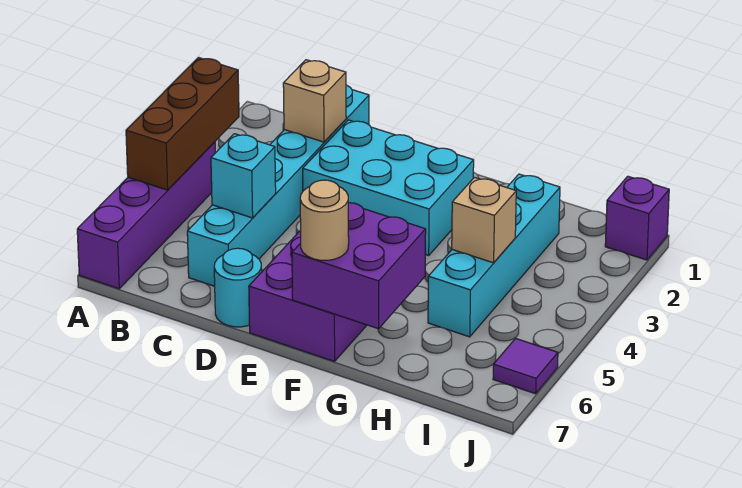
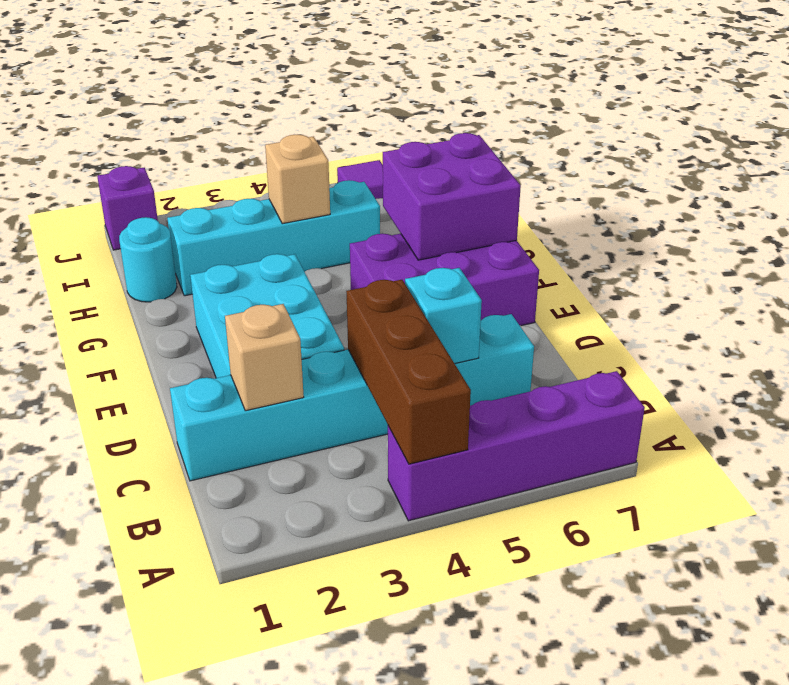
brown 1x3 brick [126,58,239,190] -> brown 1x3 brick turned to [346,280,471,464]
cyan 1x1 round brick [214,248,262,327] -> cyan 1x1 round brick moved to [119,217,177,302]
tan 1x1 round brick [300,180,349,260] -> none

